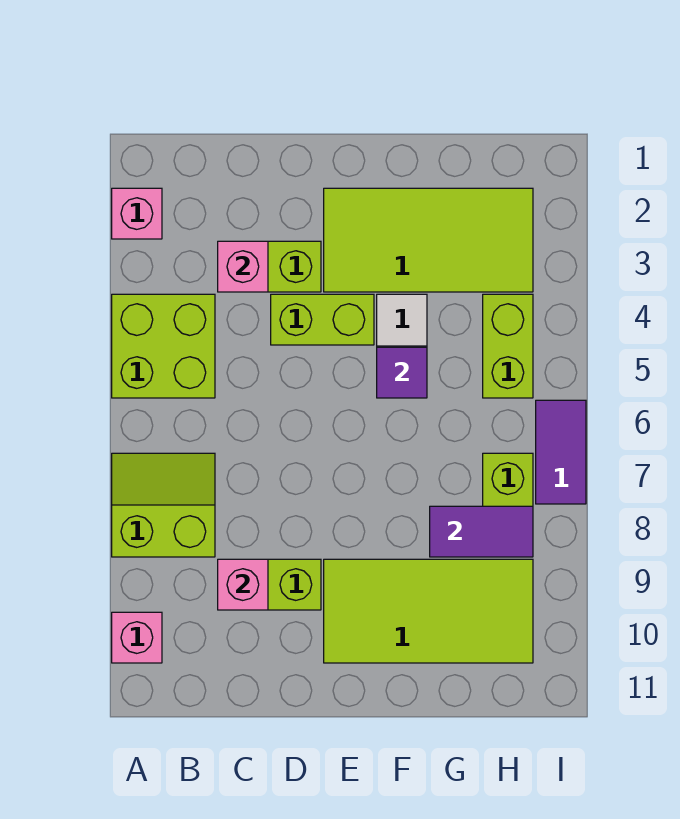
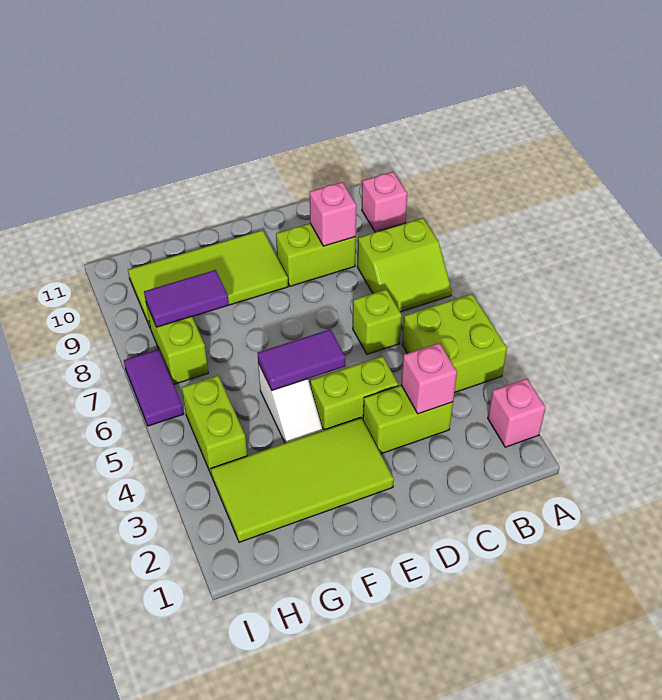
none -> lime 1x1 brick [353,289,402,354]
purple 1x1 tile [377,347,427,398] -> purple 1x2 tile [257,329,345,390]

